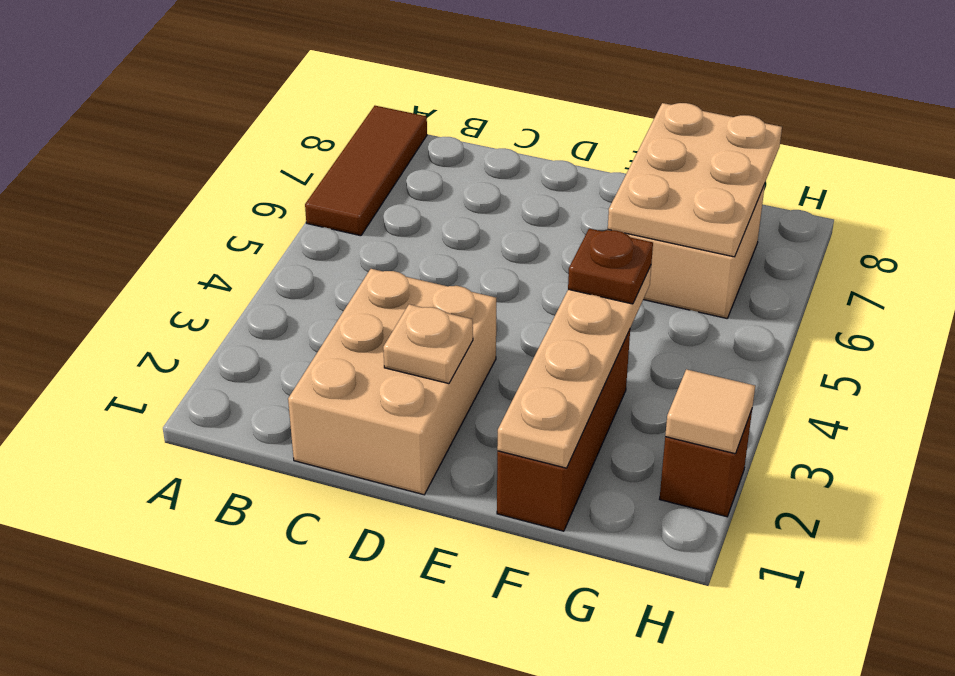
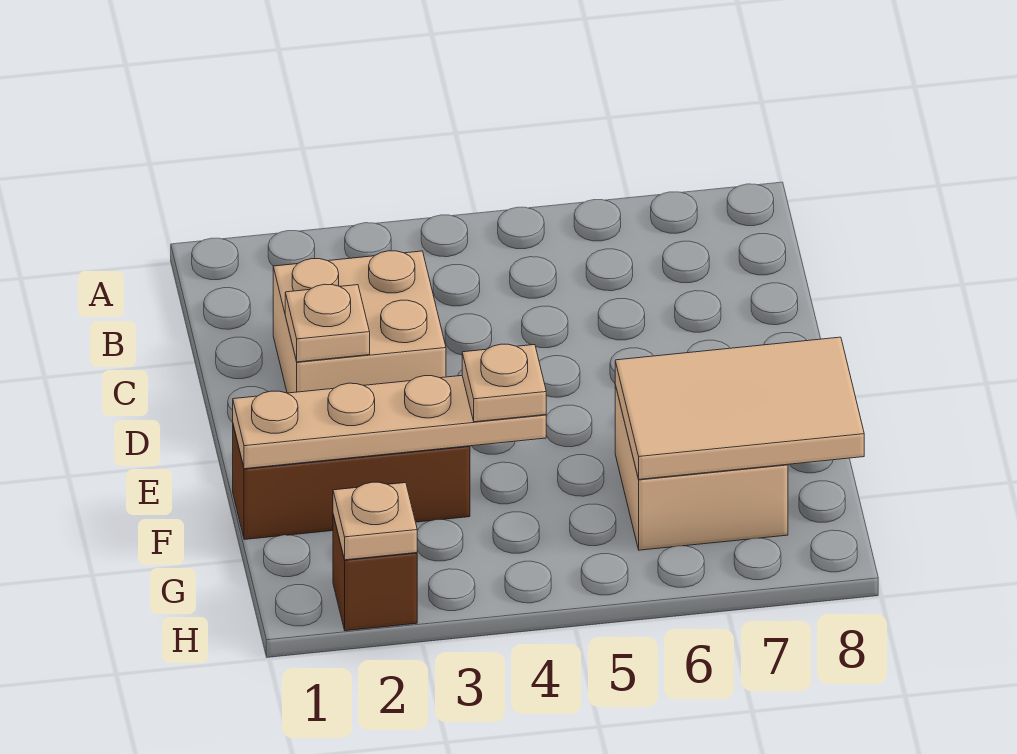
brown 1x3 tile [305,106,427,236] -> none
tan 2x3 brick [288,269,496,495] -> tan 2x2 brick [273,251,446,393]
brown 1x1 plate [568,229,653,304] -> tan 1x1 plate [462,344,546,422]
tan 2x3 plate [608,103,782,257] -> tan 2x3 tile [615,337,864,479]
tan 1x1 tile [665,369,755,454] -> tan 1x1 plate [333,482,417,560]

